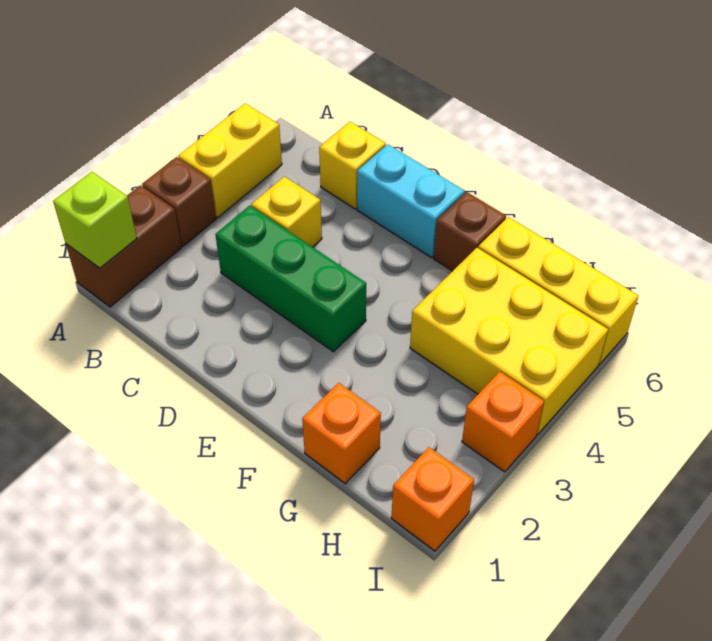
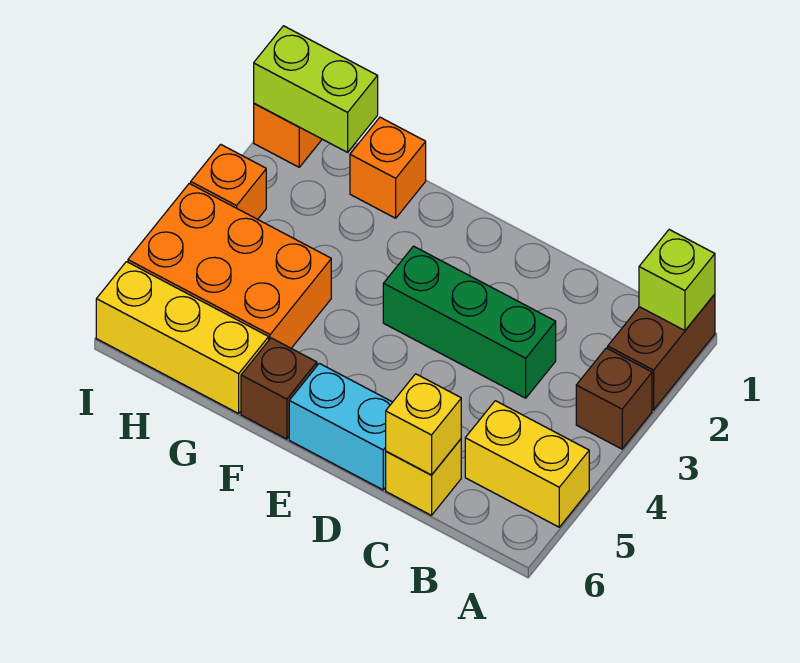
yellow 1x2 brick [178,103,282,218] -> yellow 1x2 brick turned to [465,401,589,527]
yellow 1x1 brick [251,176,322,247] -> yellow 1x1 brick moved to [386,374,461,475]
yellow 2x3 brick [410,248,608,435] -> orange 2x3 brick [128,183,331,348]
none -> lime 1x2 brick [254,26,378,152]

